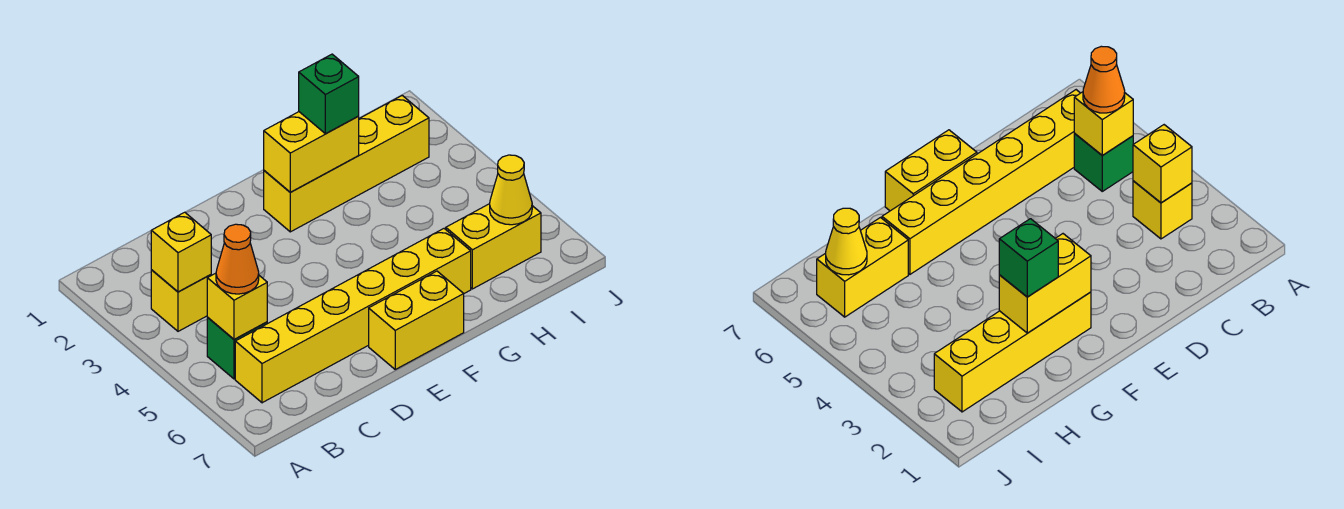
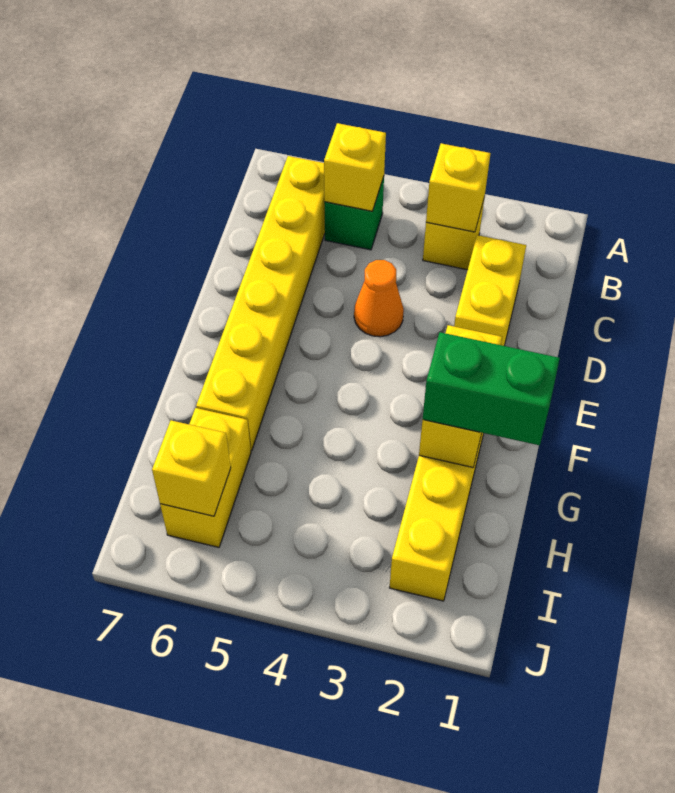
orange 1x1 cone [216,224,259,294] -> orange 1x1 cone moved to [354,260,404,337]
yellow 1x2 brick [369,271,464,369] -> yellow 1x2 brick moved to [454,235,526,346]
green 1x1 brick [299,54,359,134] -> green 1x2 brick [423,332,560,445]
yellow 1x1 cone [490,155,532,225] -> yellow 1x1 brick [152,420,231,516]

